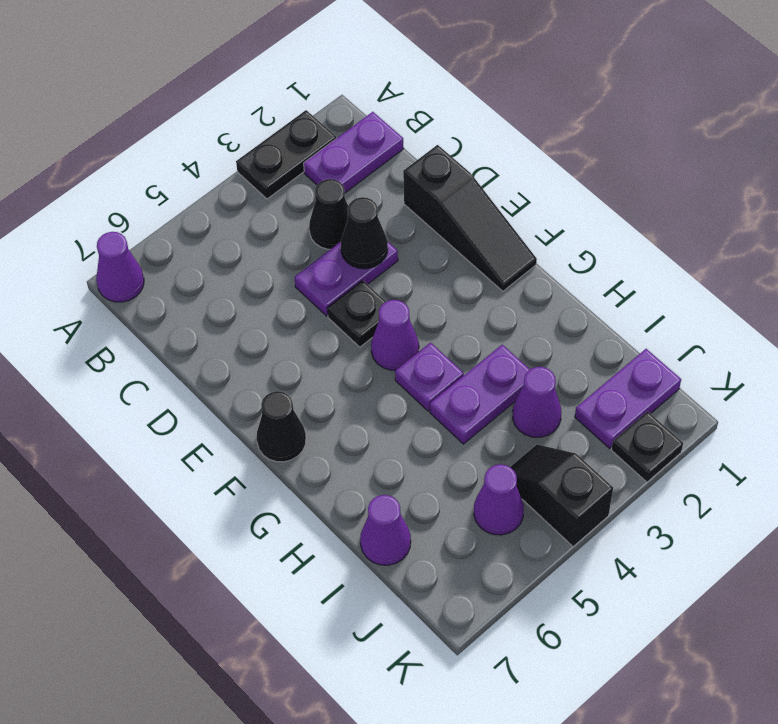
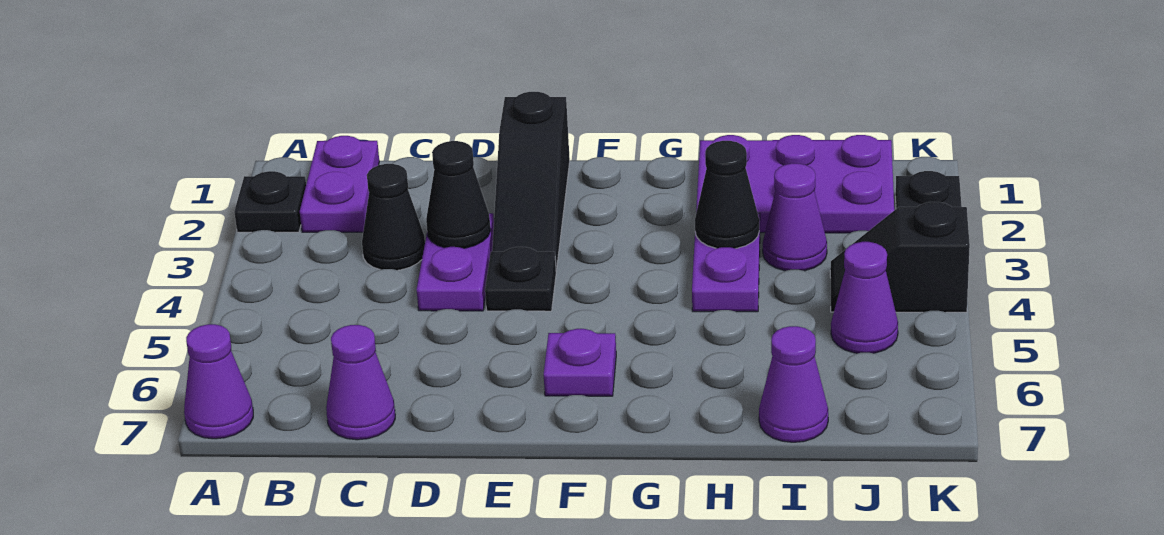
black 1x2 plate [236,110,336,199] -> black 1x1 plate [234,171,306,232]
black 1x3 slope [403,145,537,291] -> black 1x3 slope turned to [492,92,570,271]
purple 1x1 cone [371,300,419,370] -> purple 1x1 cone moved to [326,325,395,440]
black 1x1 cone [257,391,306,462] -> black 1x1 cone moved to [695,141,759,248]
purple 1x1 plate [395,343,464,411] -> purple 1x1 plate moved to [544,329,616,396]
purple 1x2 plate [575,349,681,448] -> purple 2x3 plate [696,135,894,233]

